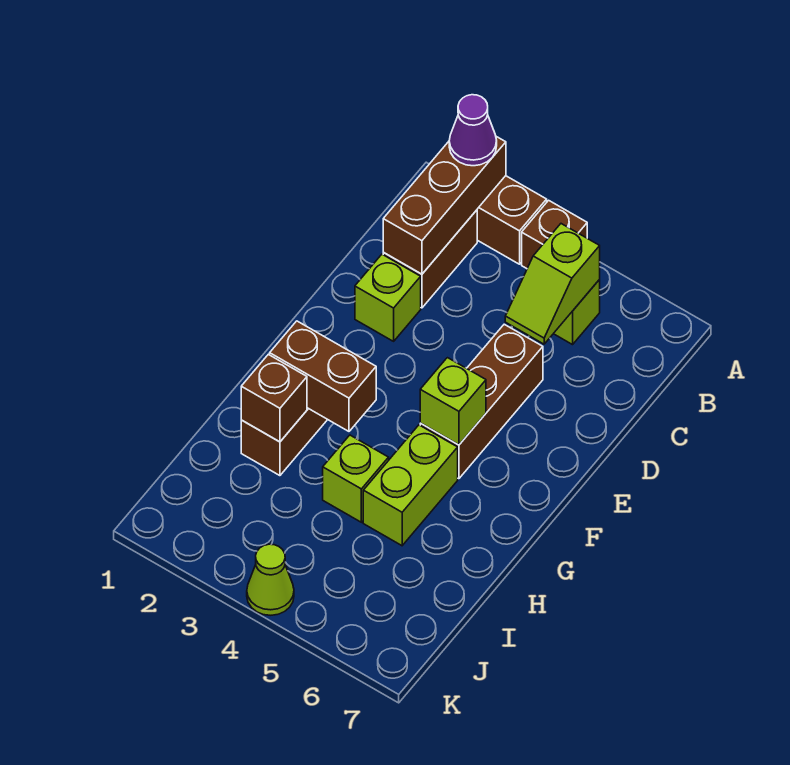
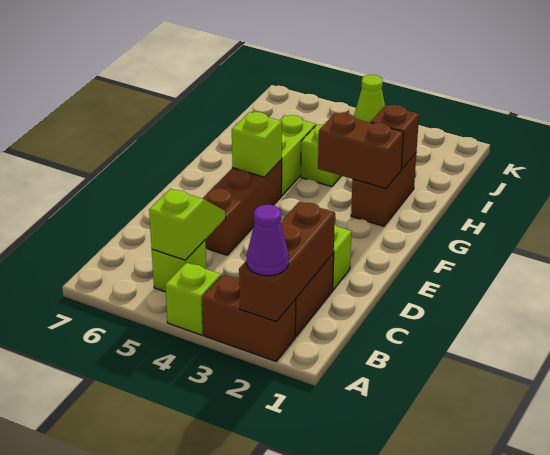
brown 1x1 brick [522,200,587,268] -> lime 1x1 brick [165,263,221,335]

